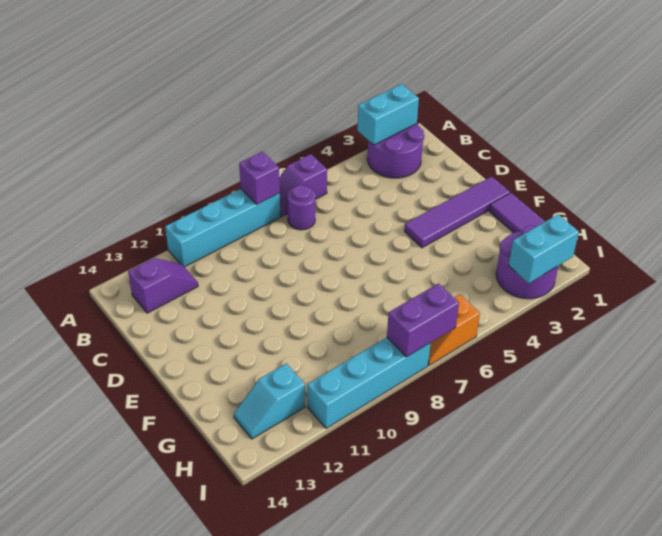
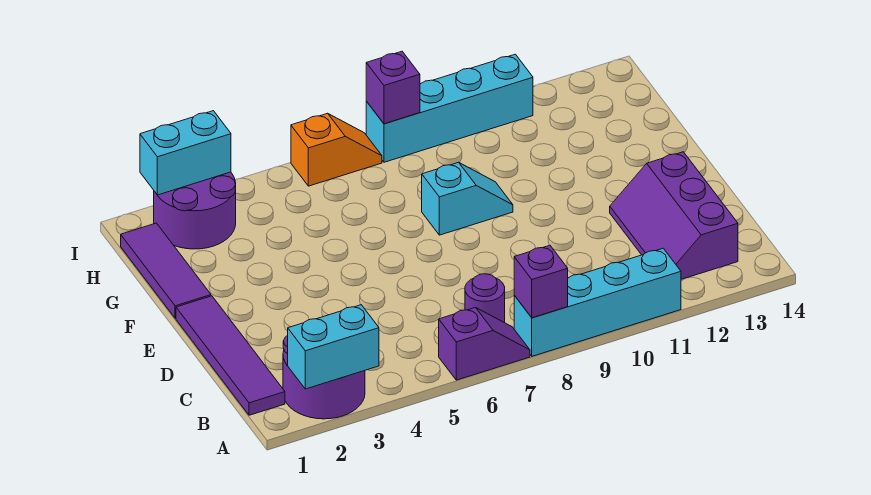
purple 1x2 slope [128,258,198,313] -> purple 2x3 slope [610,152,738,279]
purple 1x4 tile [404,177,510,248] -> purple 1x4 tile turned to [176,296,285,415]
cyan 1x2 slope [234,363,305,439] -> cyan 1x2 slope moved to [422,162,513,235]
purple 1x2 brick [387,283,459,357] -> purple 1x1 brick [366,51,420,124]

